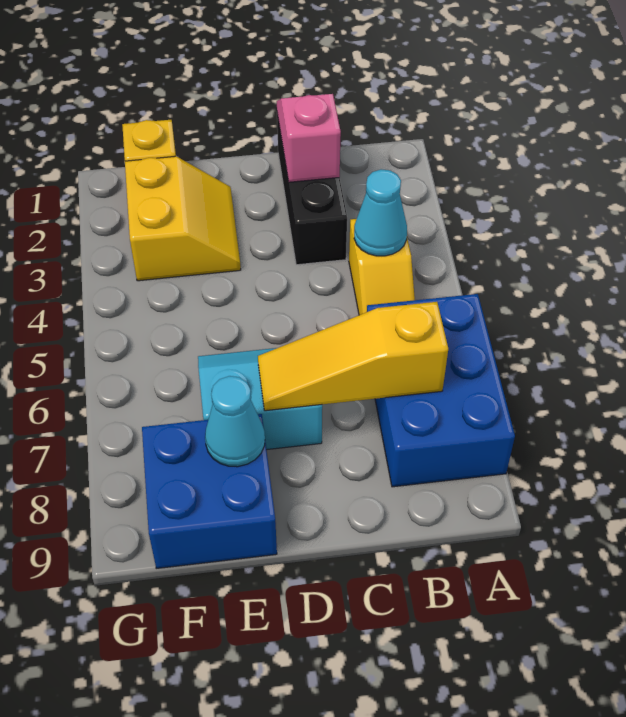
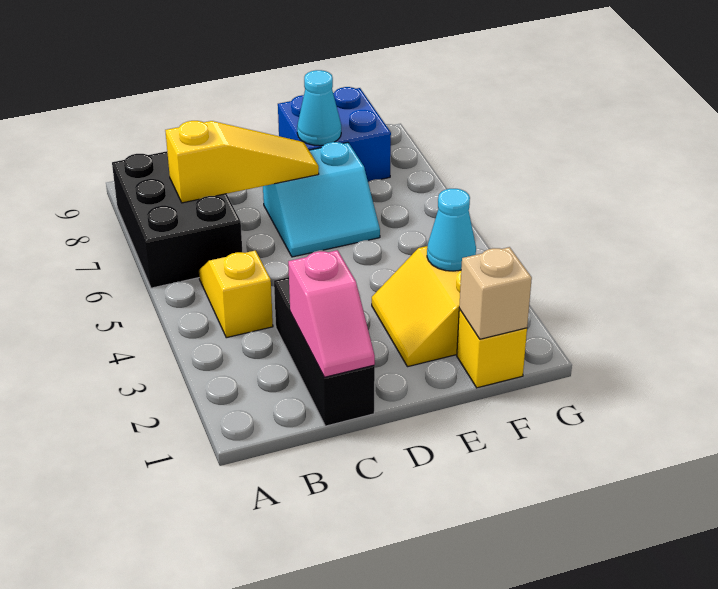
blue 2x3 brick [367,294,515,487] -> black 2x3 brick [112,151,242,288]
cyan 1x1 cone [354,169,407,256] -> cyan 1x1 cone moved to [427,189,476,271]
none -> tan 1x1 brick [459,247,532,339]

